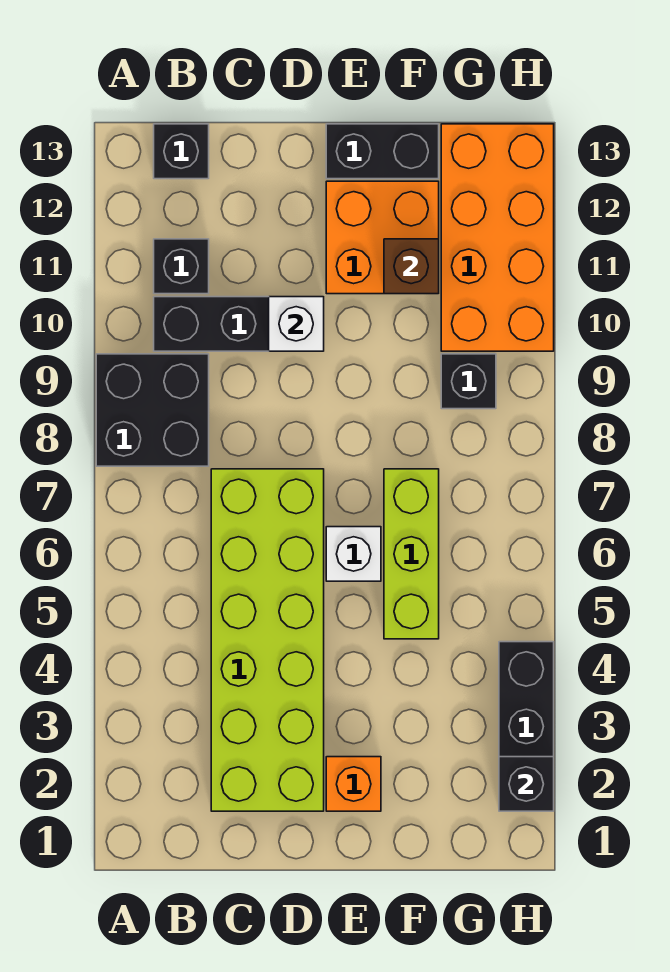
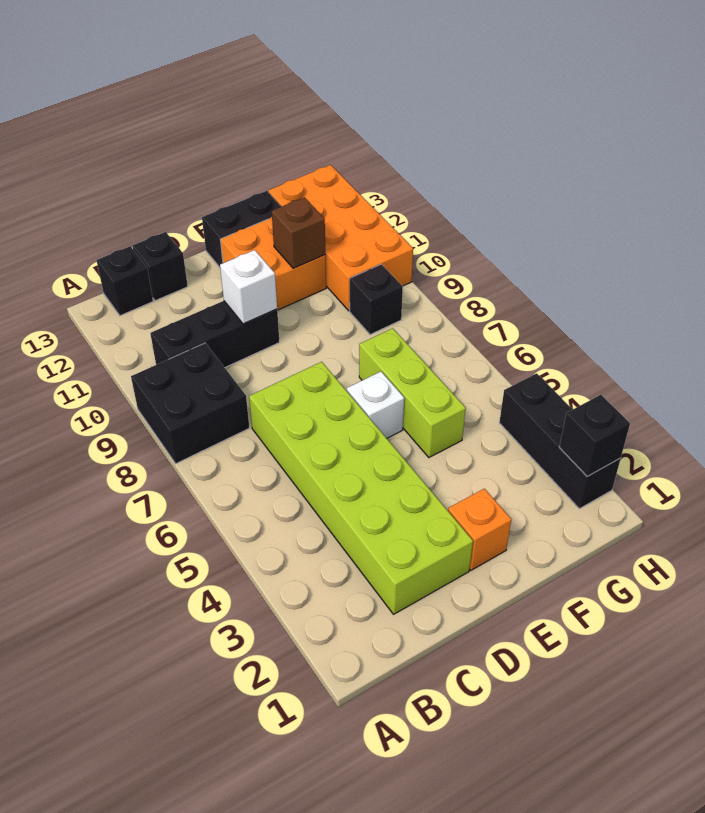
black 1x1 brick [154,239,209,294] -> black 1x1 brick moved to [133,232,188,301]

